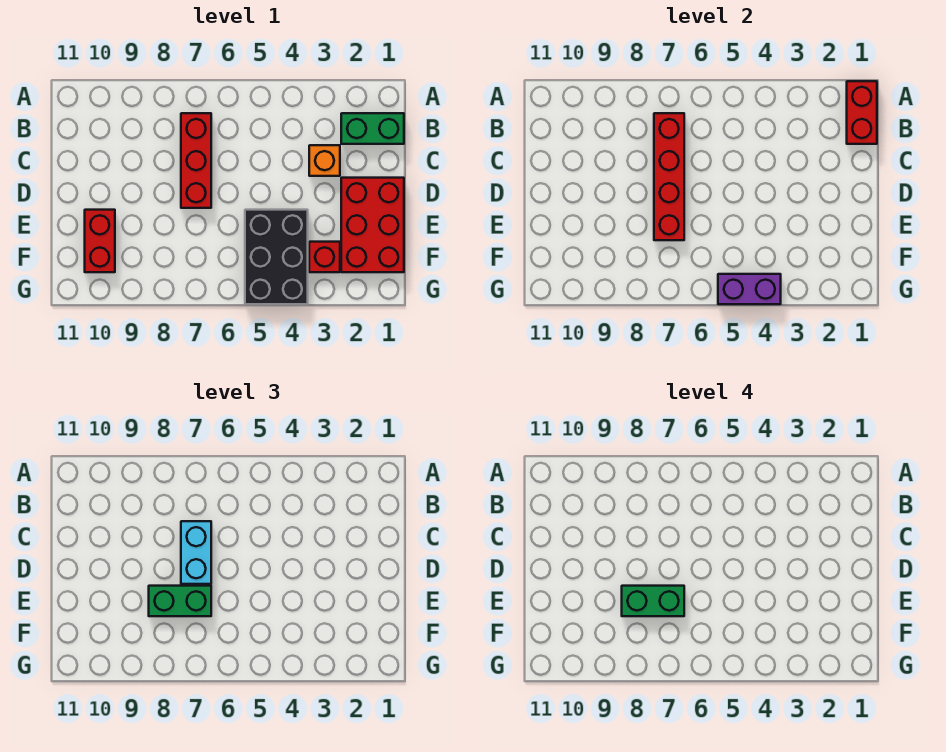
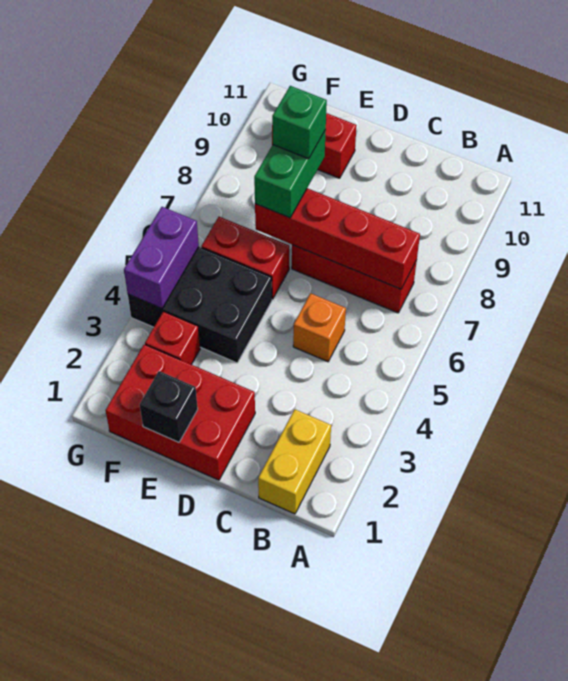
red 1x2 brick [847,81,877,144] -> red 1x2 brick moved to [201,217,289,299]
green 1x2 brick [341,113,404,144] -> yellow 1x2 brick [258,410,331,514]
orange 1x1 brick [309,145,340,176] -> orange 1x1 brick moved to [293,293,346,362]
cyan 1x2 brick [181,521,211,584] -> none
none -> black 1x1 brick [140,371,198,442]
green 1x2 brick [622,586,684,616] -> green 1x1 brick [272,86,327,159]

